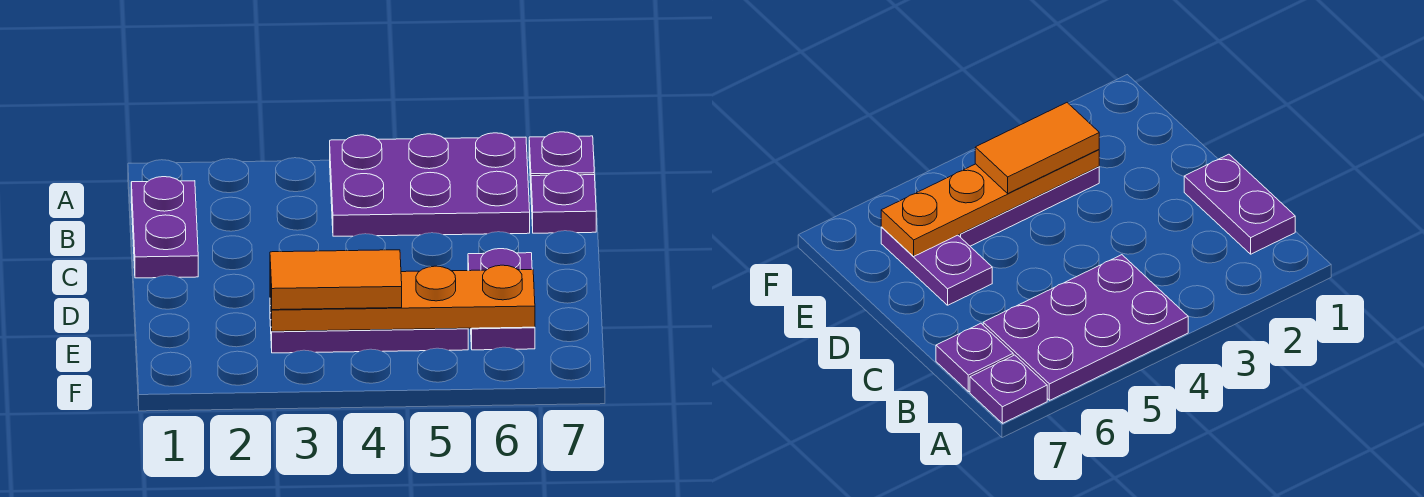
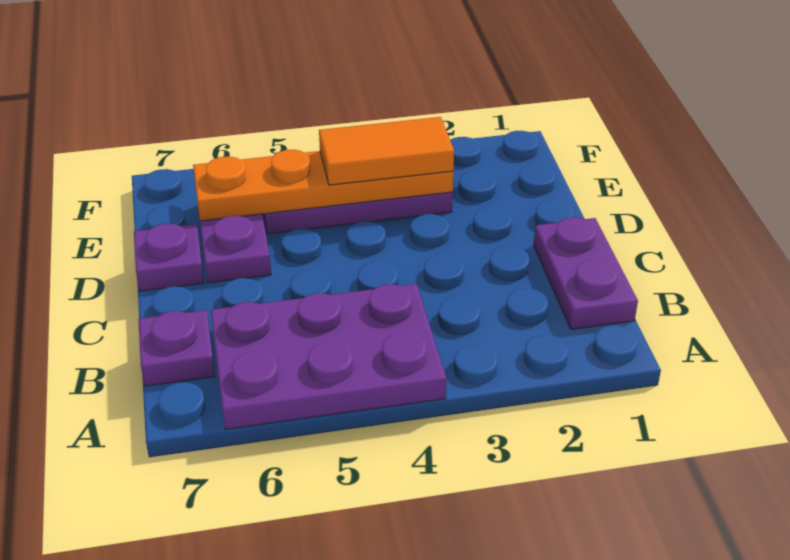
purple 1x1 plate [529,132,594,183] -> purple 1x1 plate moved to [134,224,204,291]

